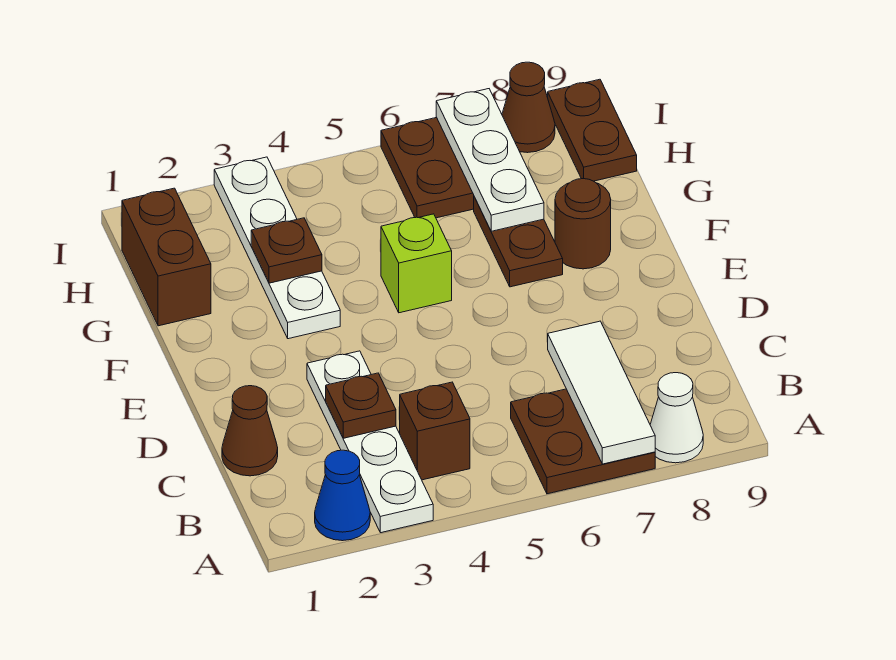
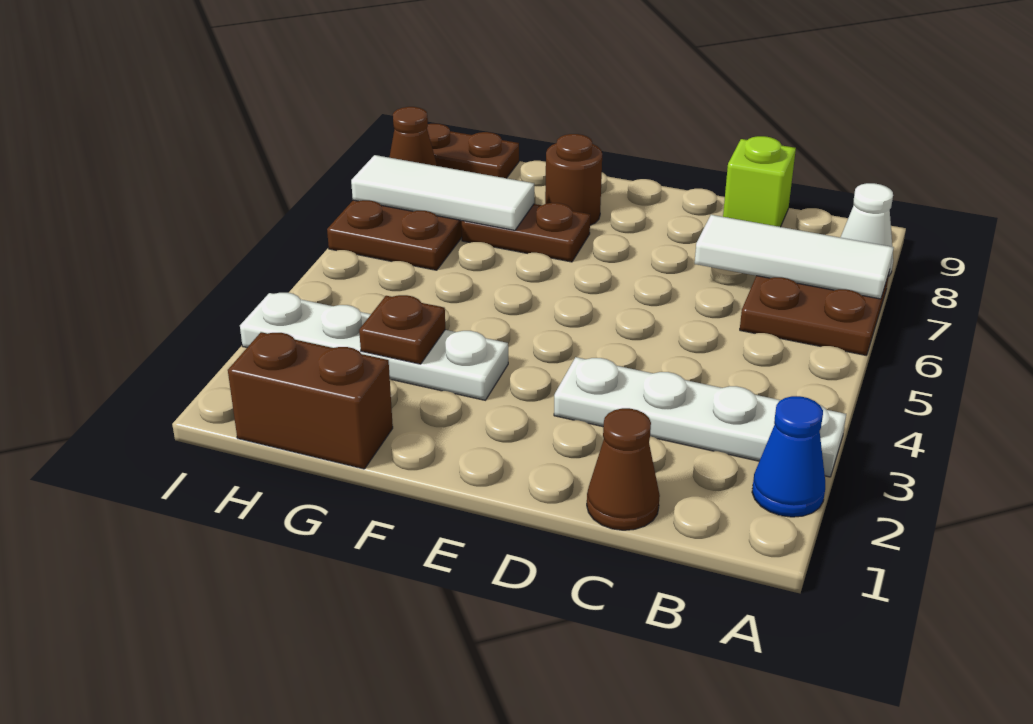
brown 1x1 brick [400,382,470,480] -> none
brown 1x1 plate [326,373,396,438] -> none
lime 1x1 brick [381,214,452,313] -> lime 1x1 brick moved to [723,136,796,227]
white 1x3 plate [436,89,544,231] -> white 1x3 tile [351,155,534,230]

